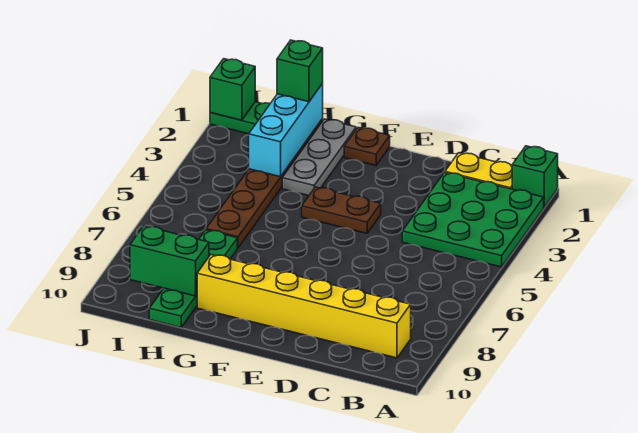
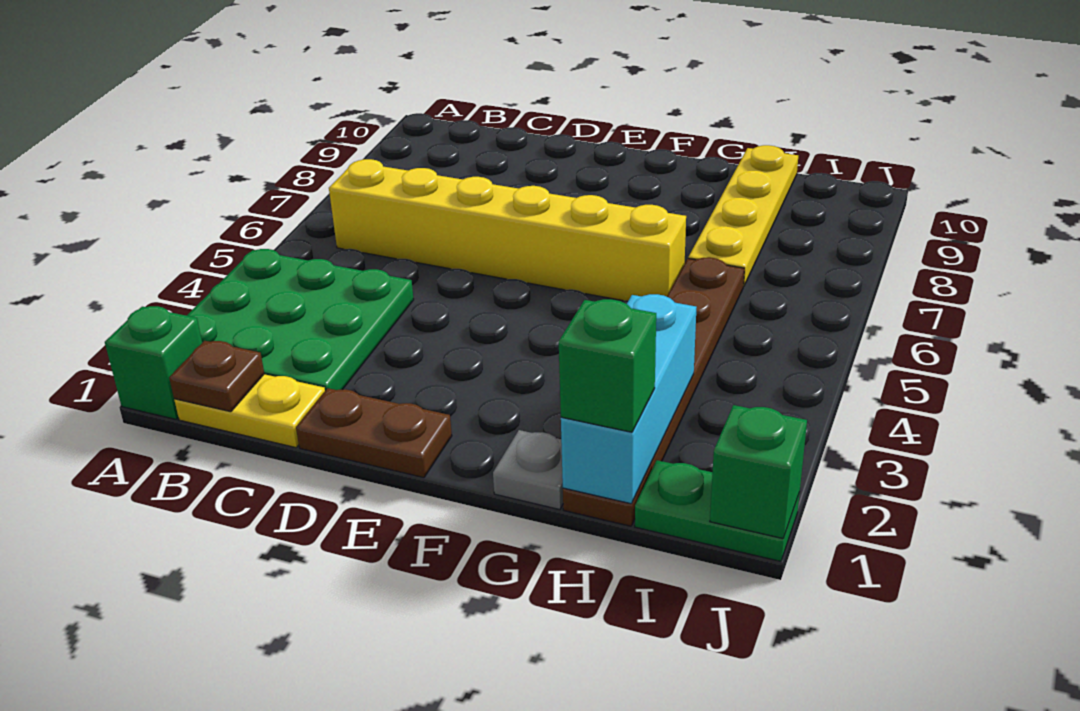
yellow 1x6 brick [197,255,411,358] -> yellow 1x6 brick moved to [329,159,686,301]
brown 1x2 plate [302,187,381,233] -> brown 1x2 plate moved to [296,388,452,478]
brown 1x1 plate [344,128,390,165] -> brown 1x1 plate moved to [169,341,264,412]
grey 1x3 plate [282,119,356,196] -> grey 1x1 plate [493,430,563,510]
green 1x4 plate [149,230,237,327] -> yellow 1x4 plate [688,145,798,287]
green 1x2 brick [130,226,209,296] -> none

